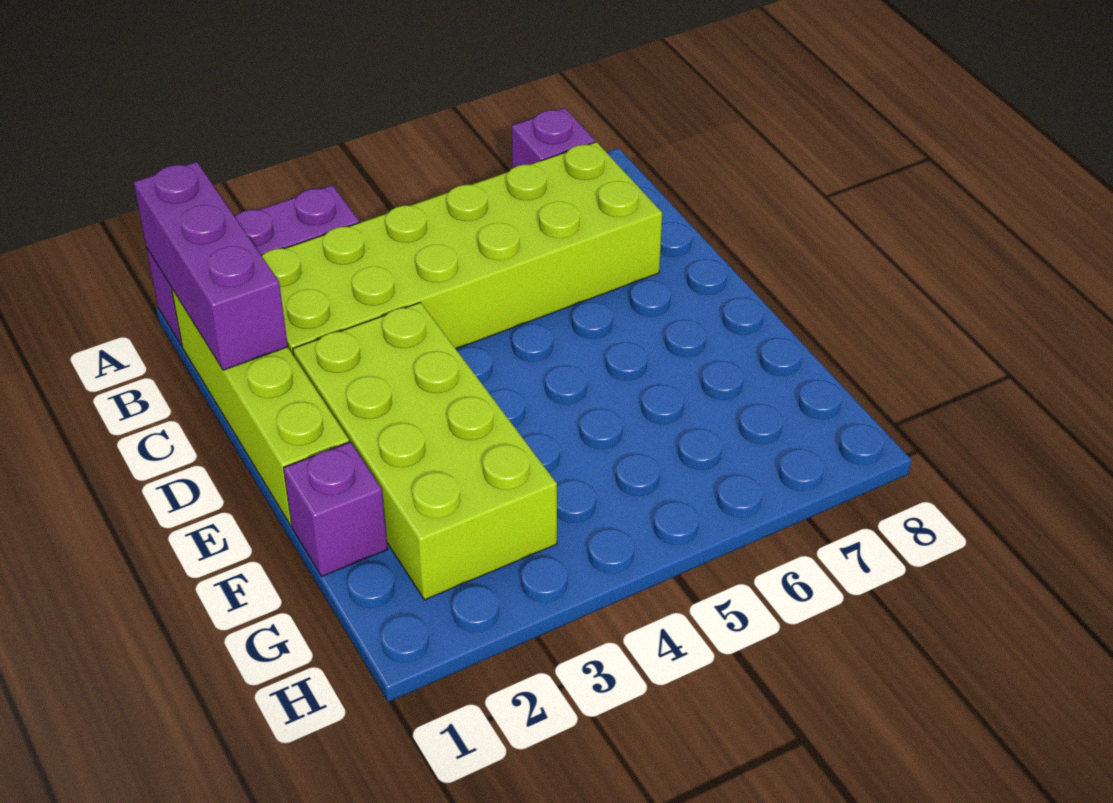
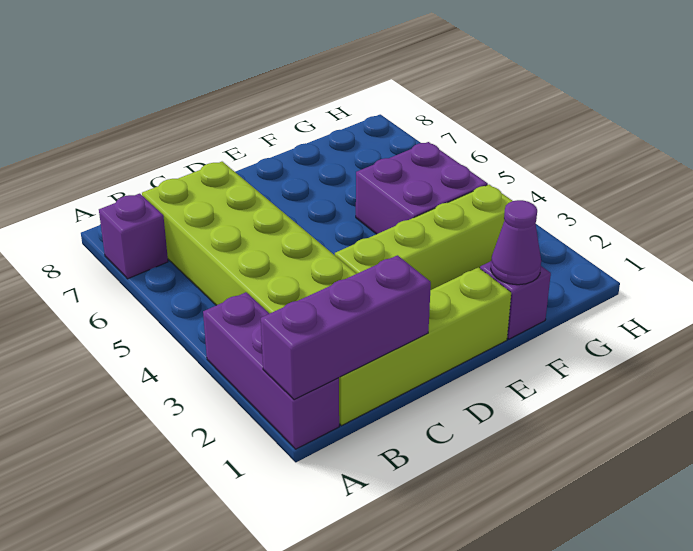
lime 2x4 brick [293,302,557,600] -> lime 1x4 brick [335,185,512,290]
none -> purple 1x1 cone [491,200,541,285]
none -> purple 2x2 brick [356,142,488,234]

